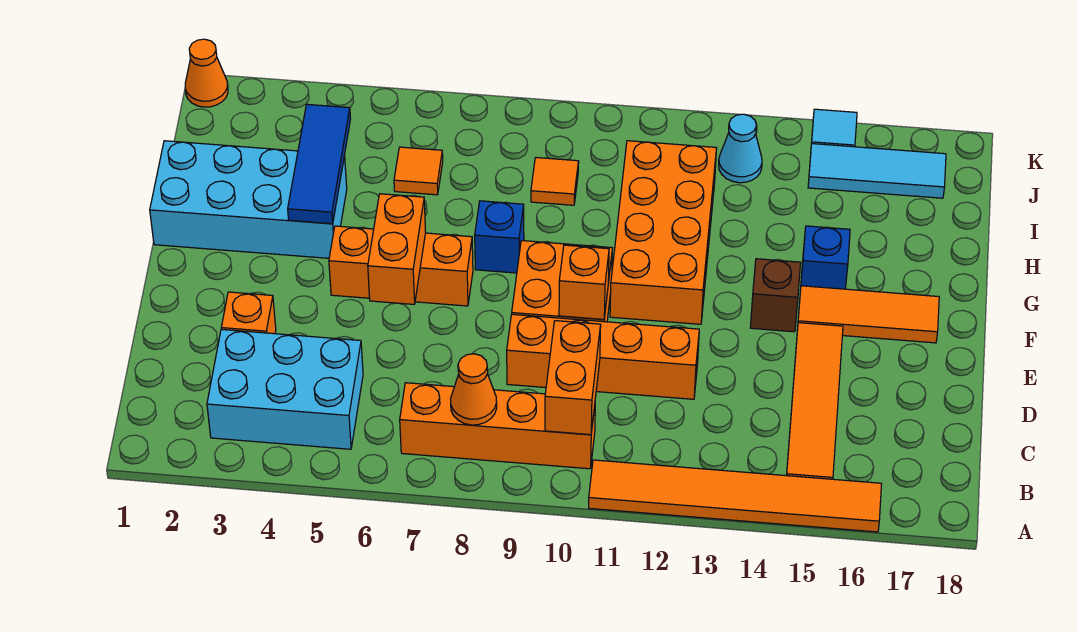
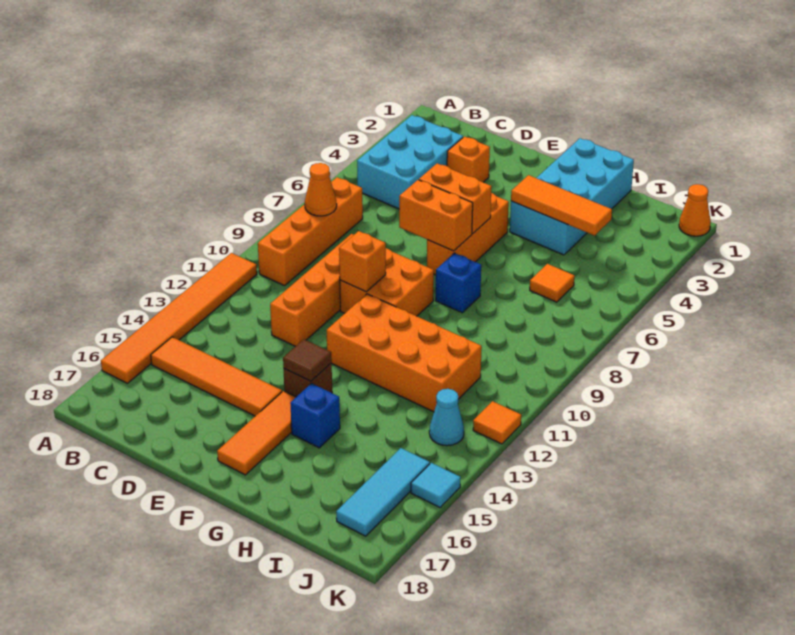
orange 1x2 brick [545,321,601,435] -> orange 1x2 brick moved to [399,180,473,251]
none -> brown 1x1 tile [283,339,332,381]
blue 1x3 tile [288,104,350,224] -> orange 1x3 tile [511,175,612,236]
orange 1x1 tile [531,158,579,205] -> orange 1x1 tile moved to [473,401,521,444]

